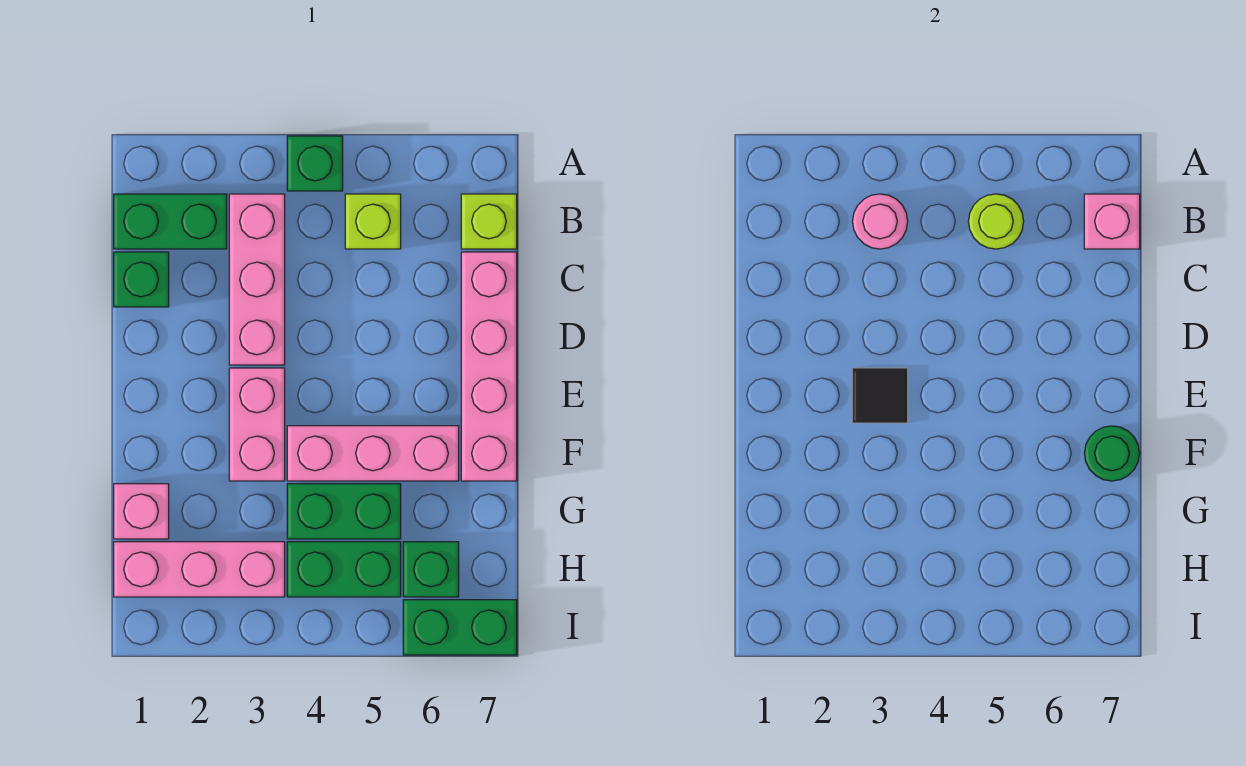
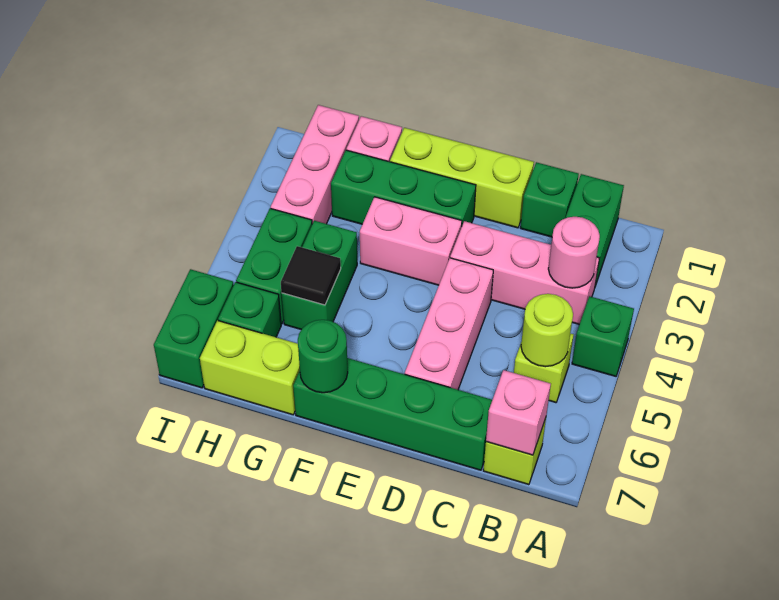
pink 1x4 brick [461,252,517,481] -> green 1x4 brick [293,358,492,470]
none -> lime 1x3 brick [390,128,534,228]
none -> green 1x3 brick [331,150,476,225]
black 1x1 tile [852,368,908,423] -> black 1x1 tile moved to [281,246,341,305]
pink 1x3 brick [287,426,459,481] -> pink 1x3 brick moved to [405,258,493,390]
none -> lime 1x2 brick [200,321,300,415]

